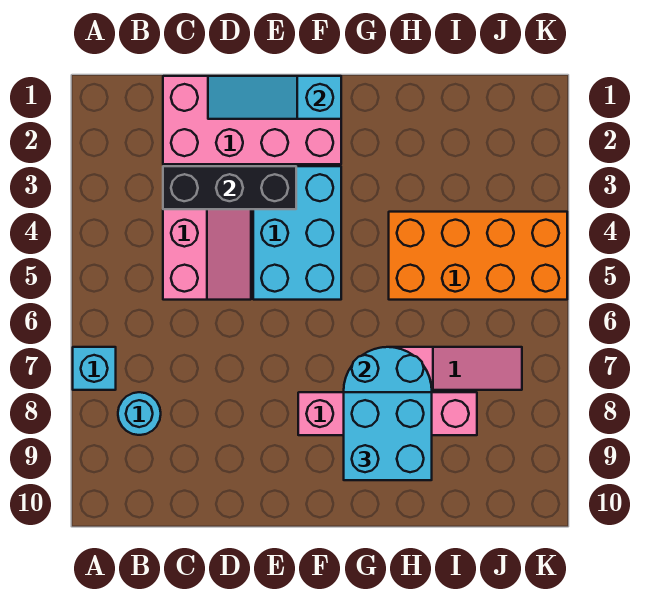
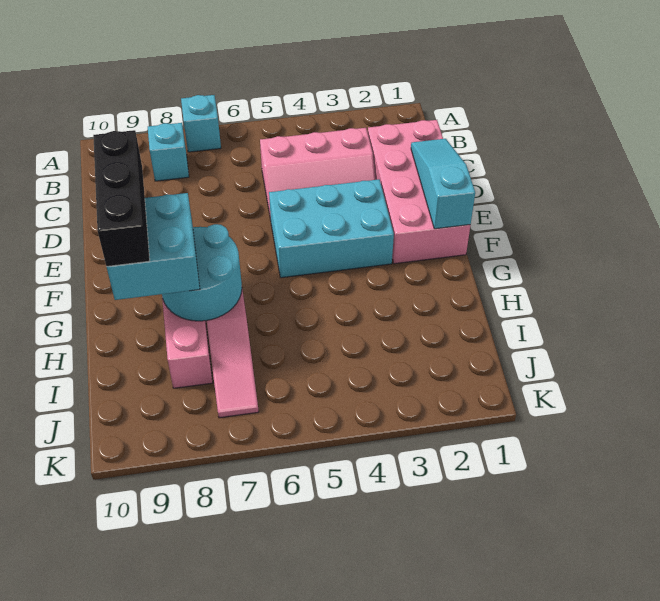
cyan 1x1 round brick [118,392,161,435] -> cyan 1x1 brick [148,123,189,181]
black 1x3 brick [163,166,296,209] -> black 1x3 brick moved to [93,130,150,267]
orange 2x4 brick [389,212,567,300] -> none

